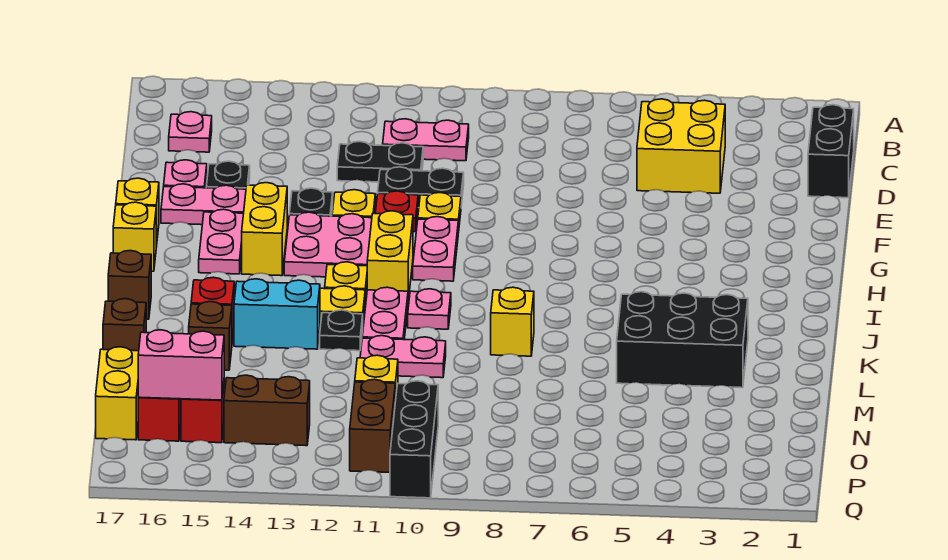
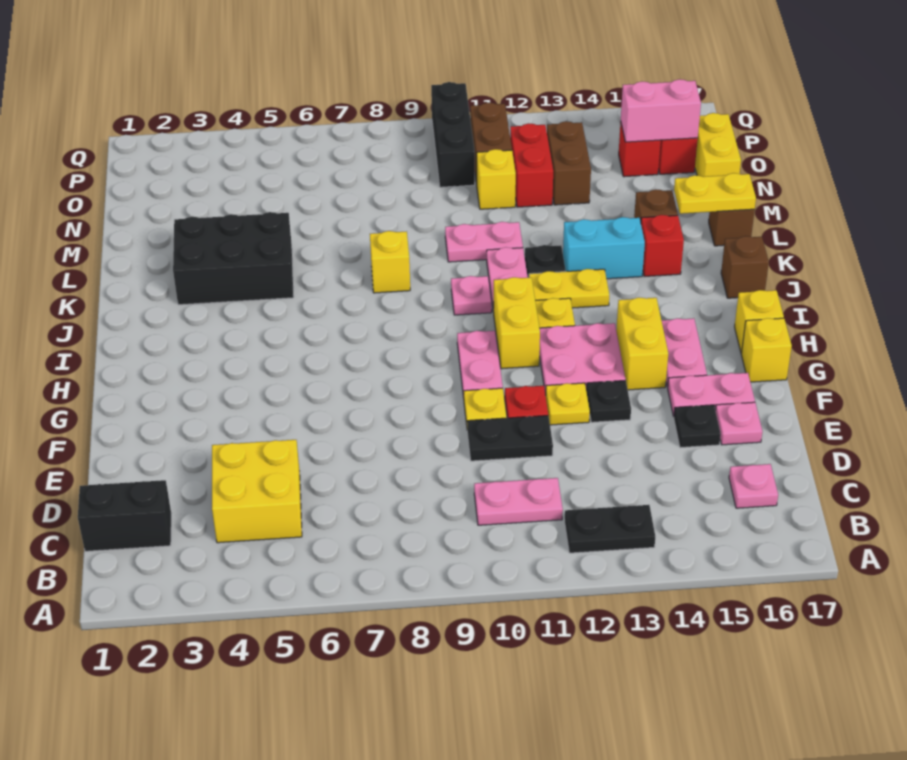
black 1x2 brick [808,105,854,198] -> black 1x2 brick turned to [78,480,171,551]
black 1x2 plate [337,141,423,182] -> black 1x2 plate moved to [565,505,655,553]
none -> yellow 1x2 plate [674,173,756,214]
none -> red 1x2 brick [510,123,553,207]
brown 1x2 brick [224,375,310,446] -> brown 1x2 brick turned to [547,121,591,205]

